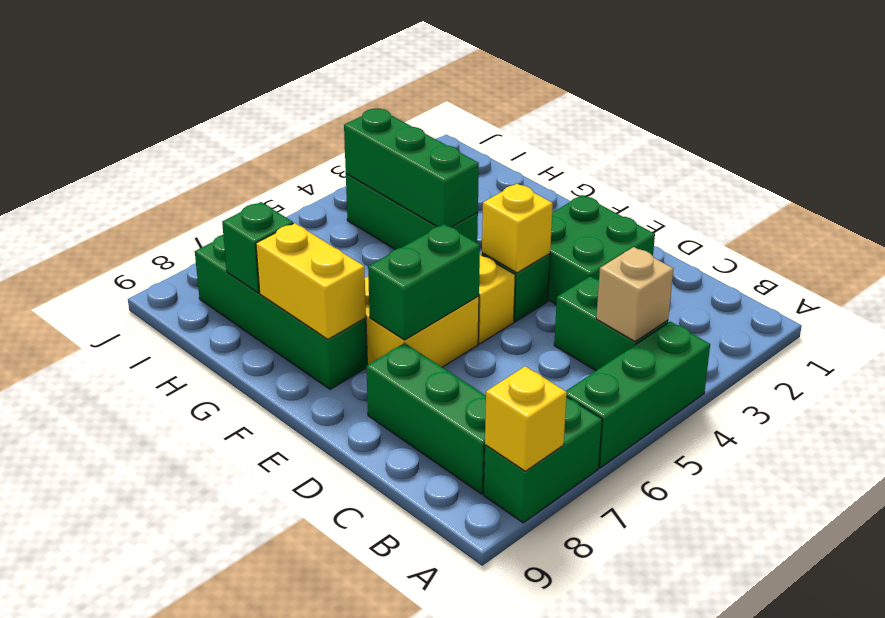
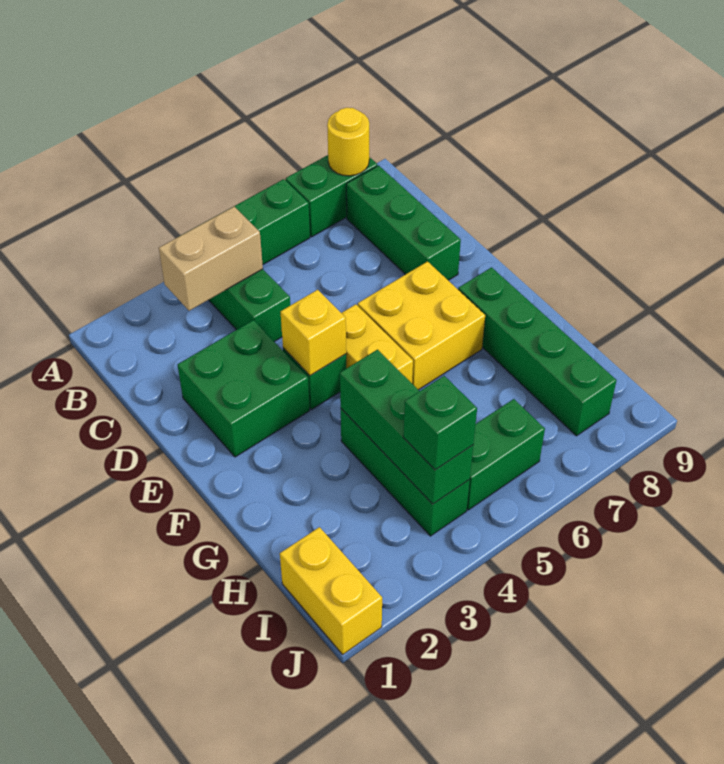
yellow 1x1 brick [485,366,567,471] -> yellow 1x1 round brick [327,108,369,176]
tan 1x1 brick [596,247,673,341] -> tan 1x2 brick [159,207,263,311]
green 1x2 brick [368,224,480,340] -> green 1x2 brick moved to [467,399,545,510]
yellow 1x2 brick [256,223,366,339] -> yellow 1x2 brick moved to [280,527,382,654]
green 1x1 brick [222,202,293,293] -> green 1x1 brick moved to [403,376,477,470]

